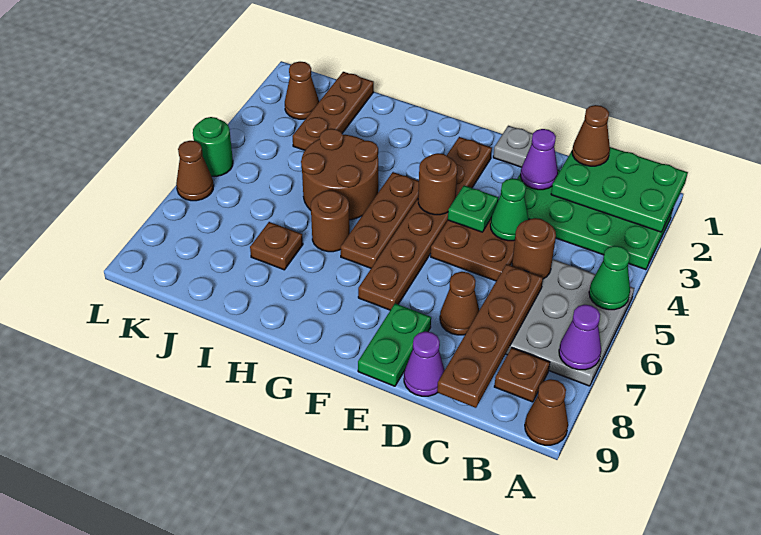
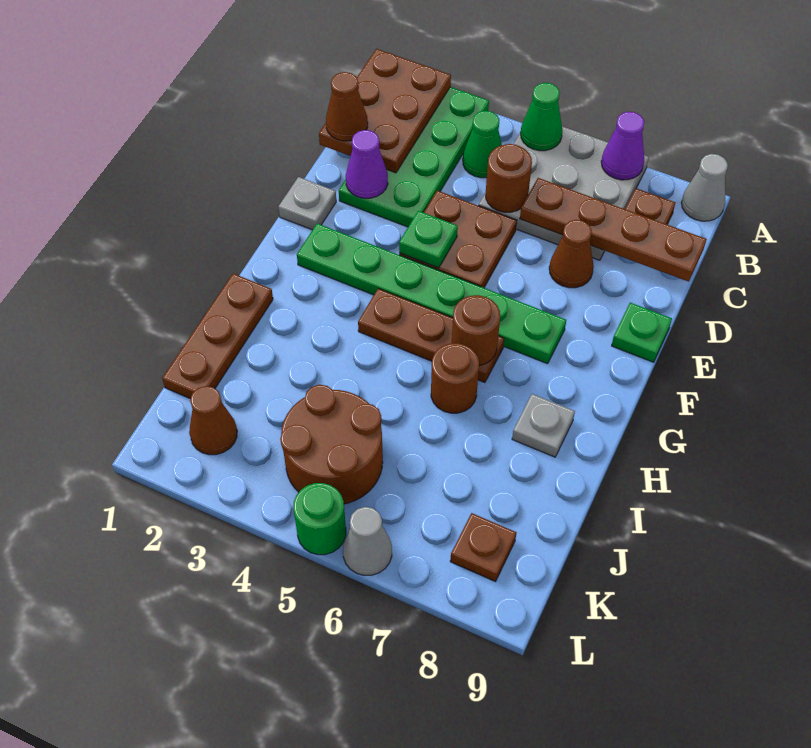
green 2x3 plate [551,147,688,232] -> brown 2x3 plate [319,49,451,173]
brown 1x1 cone [525,379,568,445] -> grey 1x1 cone [681,154,728,221]
green 1x1 cone [490,179,528,241] -> green 1x1 cone moved to [463,111,502,178]
purple 1x1 cone [404,331,445,396] -> none
green 1x2 plate [358,303,431,386] -> green 1x1 plate [612,303,672,362]
brown 1x6 plate [358,137,492,310] -> green 1x6 plate [297,223,566,364]
brown 1x1 round brick [418,153,457,215] -> brown 1x1 round brick moved to [452,295,500,366]
brown 2x2 round brick [301,129,378,220] -> brown 2x2 round brick moved to [280,385,383,504]
none -> grey 1x1 plate [512,394,575,457]
brown 1x1 plate [250,222,303,270] -> brown 1x1 plate moved to [450,513,517,582]
brown 1x3 plate [292,72,374,150] -> brown 1x3 plate turned to [162,274,273,399]
brown 1x1 cone [176,141,214,201] -> grey 1x1 cone [343,507,392,575]

